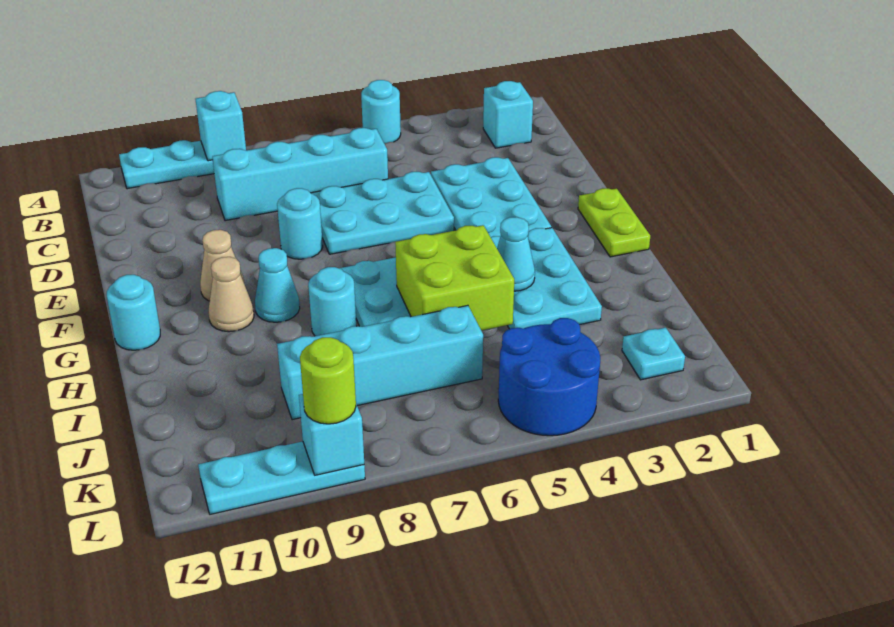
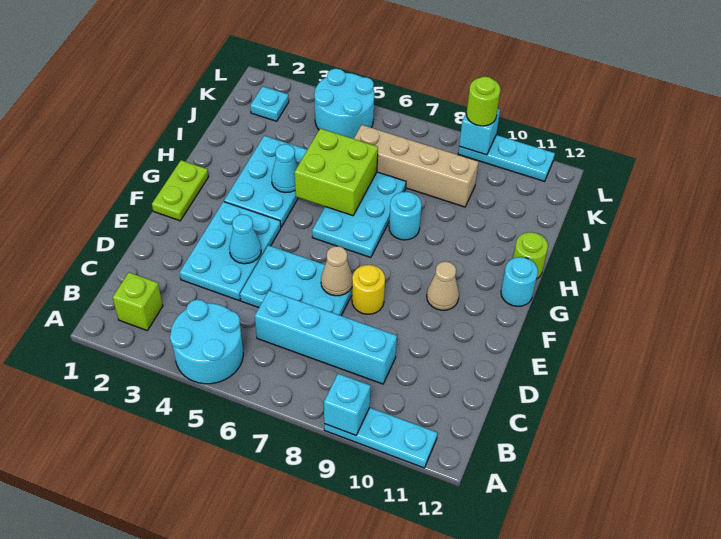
cyan 1x1 round brick [361,80,401,144] -> cyan 2x2 round brick [170,300,243,384]
cyan 1x1 brick [483,81,533,148] -> lime 1x1 brick [113,273,163,330]
cyan 1x1 round brick [277,188,323,259] -> yellow 1x1 round brick [352,265,385,314]
cyan 1x1 cone [255,248,300,322] -> cyan 1x1 cone moved to [229,214,261,264]
tan 1x1 cone [209,257,254,332] -> tan 1x1 cone moved to [321,246,353,296]
none -> lime 1x1 round brick [513,232,548,278]
cyan 1x4 brick [277,305,483,420] -> tan 1x4 brick [354,125,478,207]
blue 2x2 round brick [498,318,600,436] -> cyan 2x2 round brick [314,69,374,139]

